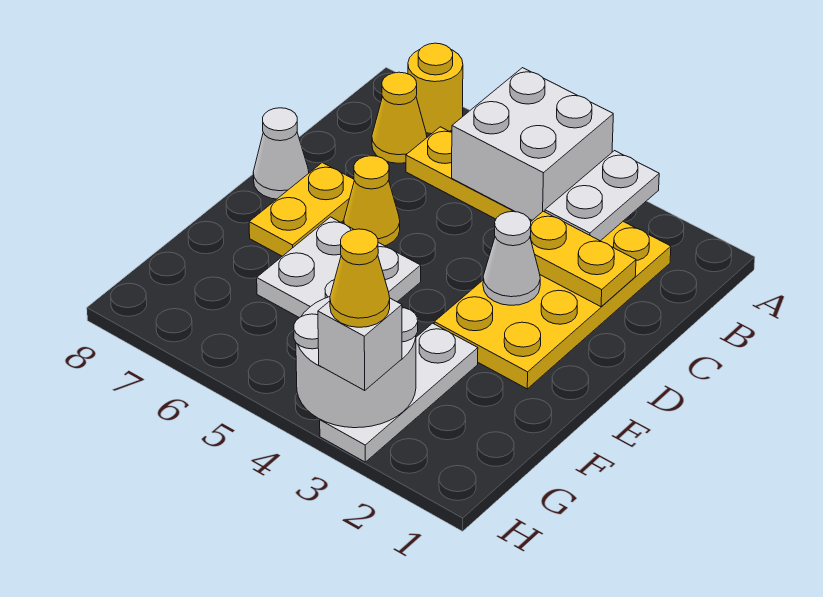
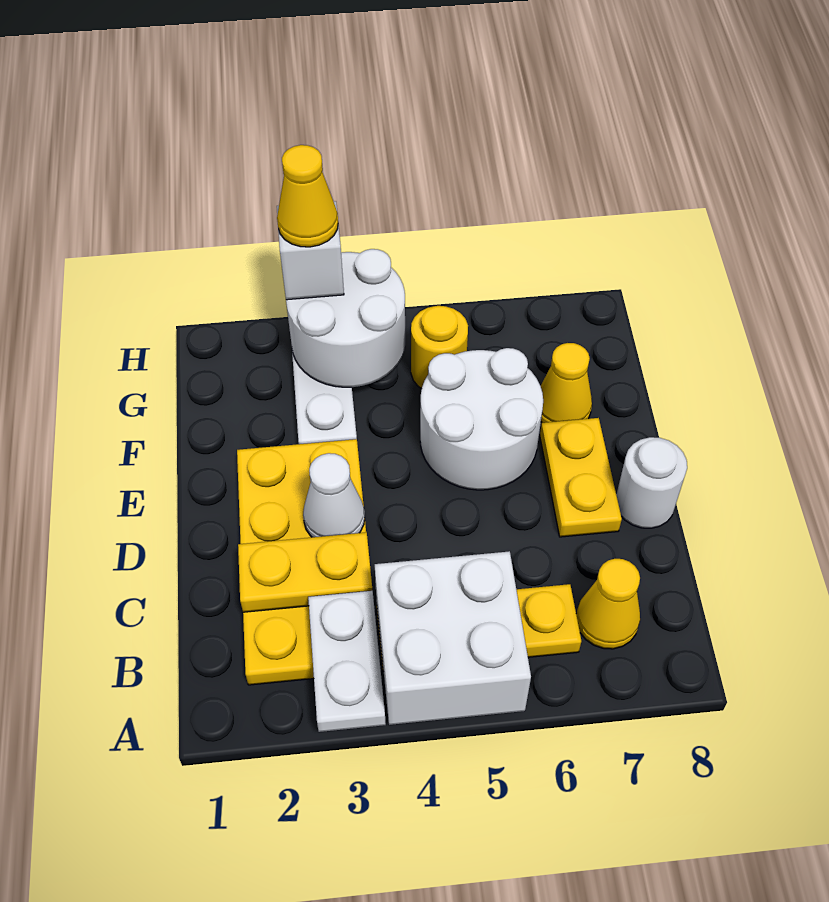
yellow 1x1 round brick [408,43,463,134] -> yellow 1x1 round brick moved to [411,306,468,389]
yellow 1x1 cone [344,156,400,246] -> yellow 1x1 cone moved to [541,343,592,423]
white 1x1 cone [253,108,309,199] -> white 1x1 round brick [616,437,687,528]
white 2x2 plate [257,217,421,318] -> white 2x2 round brick [420,348,543,490]

